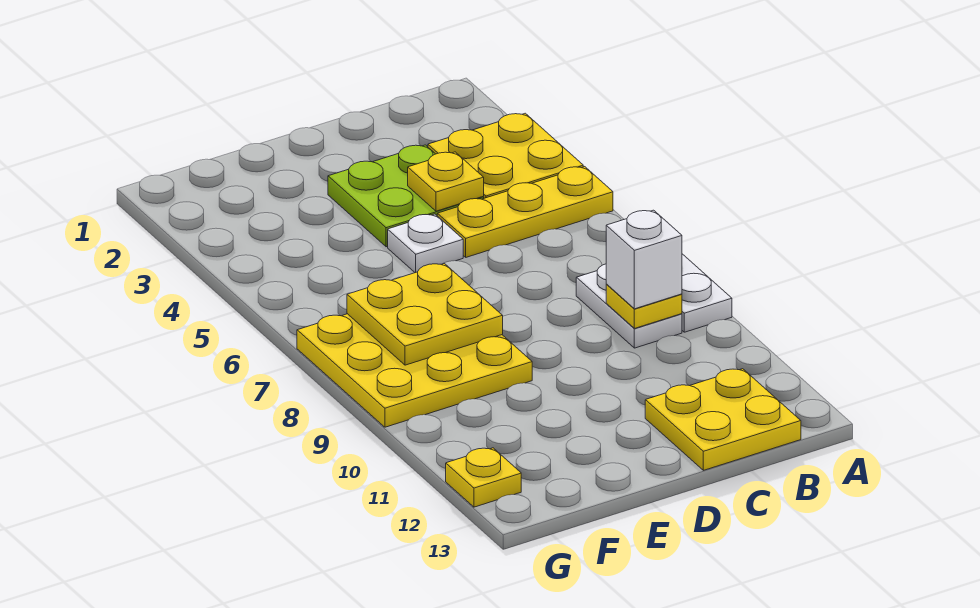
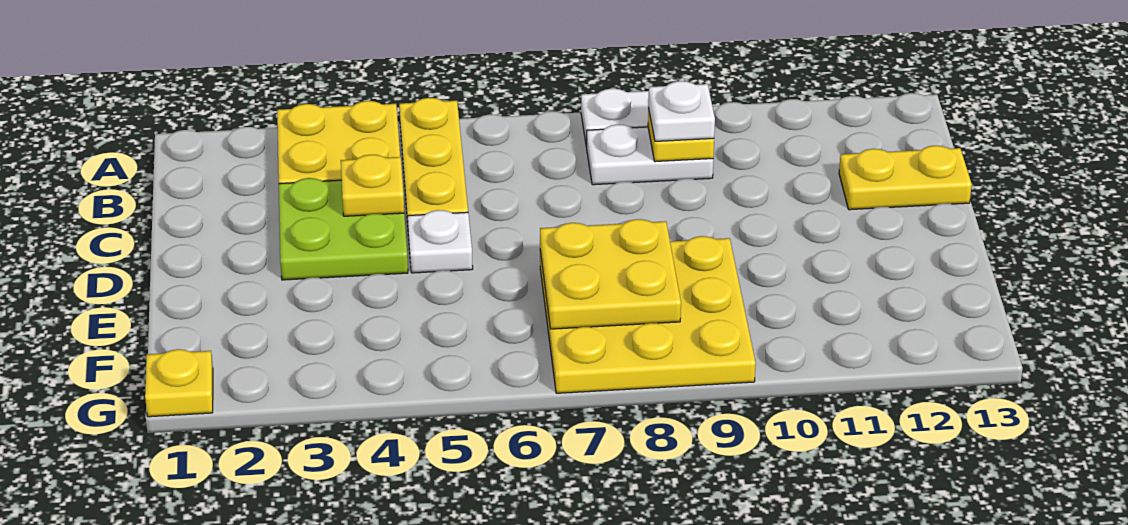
white 1x1 brick [606,210,682,309] -> white 1x1 plate [648,81,715,141]
yellow 2x2 plate [645,369,801,470] -> yellow 1x2 plate [839,146,972,210]
yellow 1x1 plate [446,448,521,507] -> yellow 1x1 plate moved to [145,349,213,417]

